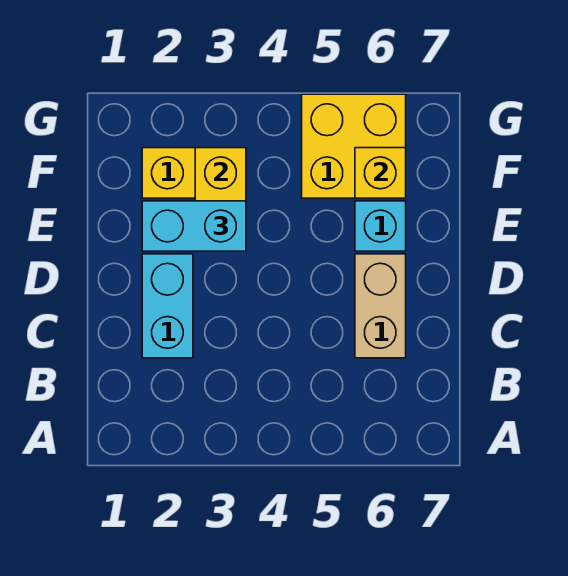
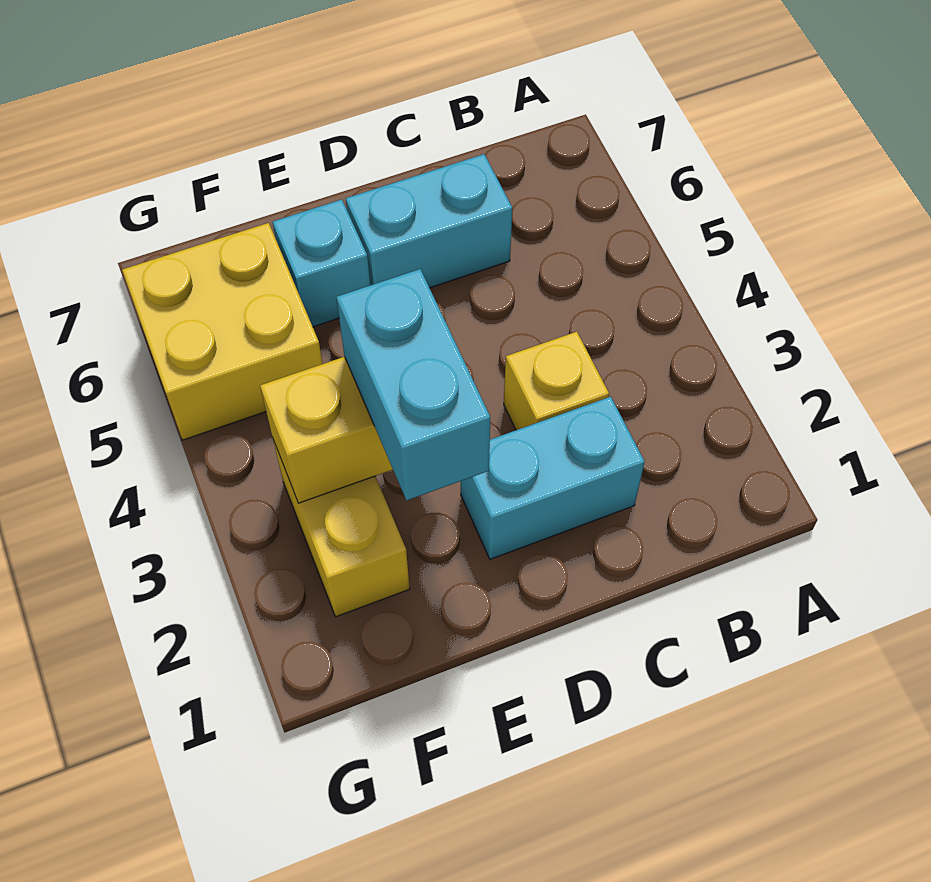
tan 1x2 brick [355,254,406,358] -> cyan 1x2 brick [346,154,512,288]
yellow 1x1 brick [355,148,406,198] -> yellow 1x1 brick moved to [504,332,609,430]

